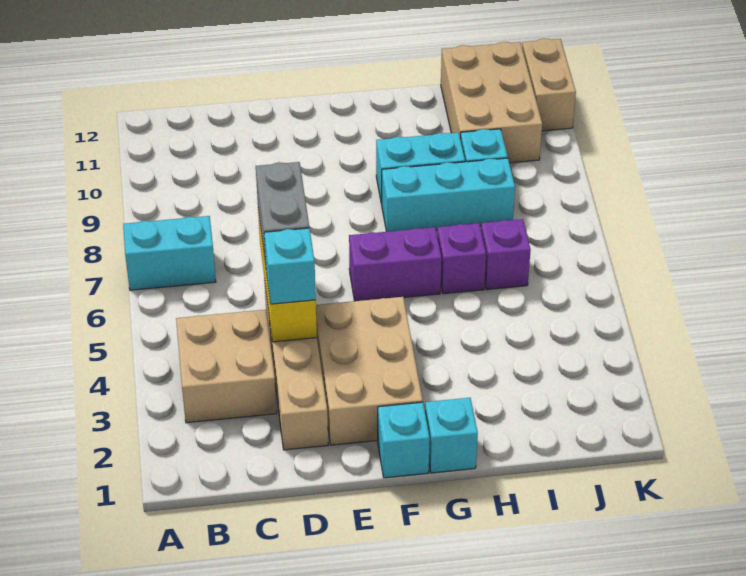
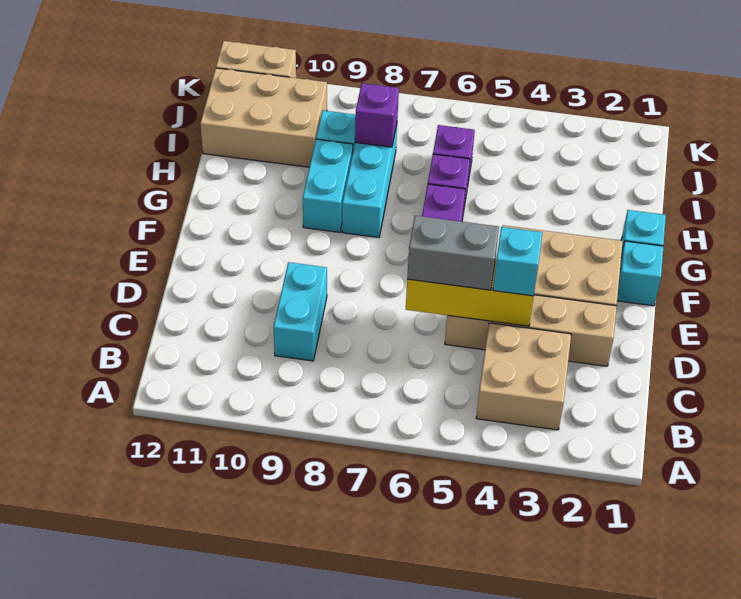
cyan 1x2 brick [123,216,216,290] -> cyan 1x2 brick moved to [274,262,327,361]
none -> purple 1x1 brick [355,83,399,147]

